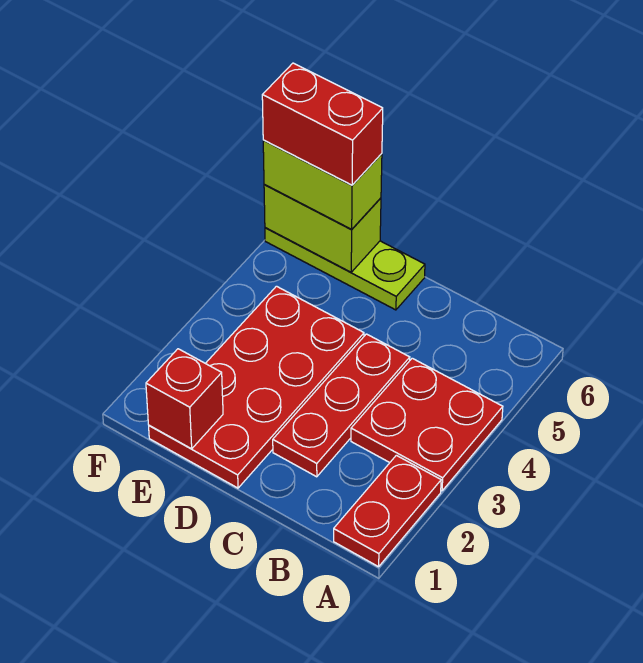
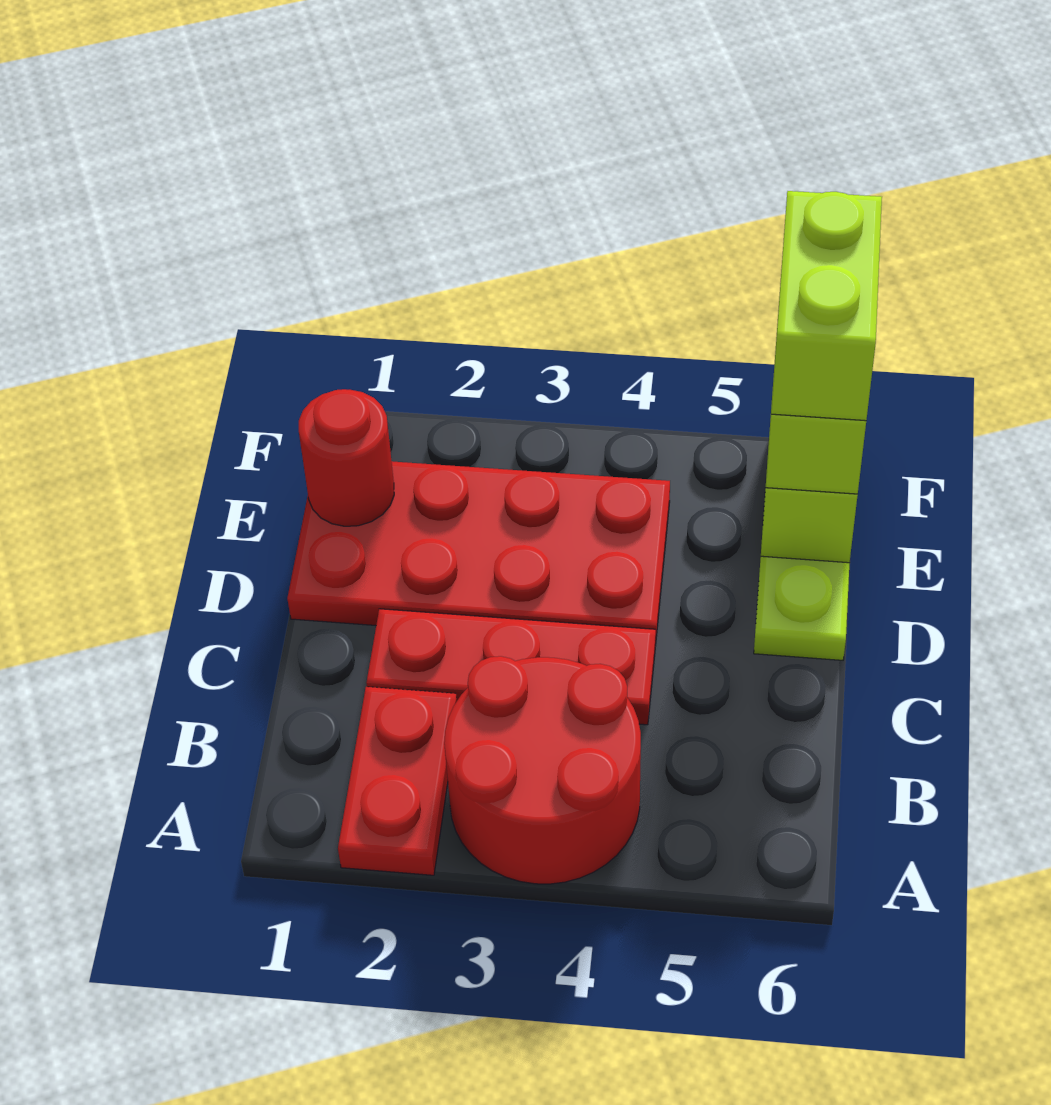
red 1x2 plate [334,455,441,567] -> red 1x2 plate turned to [338,687,457,875]
red 2x2 plate [351,358,503,491] -> red 2x2 round brick [444,656,641,884]
red 1x1 brick [146,349,223,449] -> red 1x1 round brick [299,389,394,526]
red 1x2 brick [262,63,383,185] -> lime 1x2 brick [771,191,882,421]

